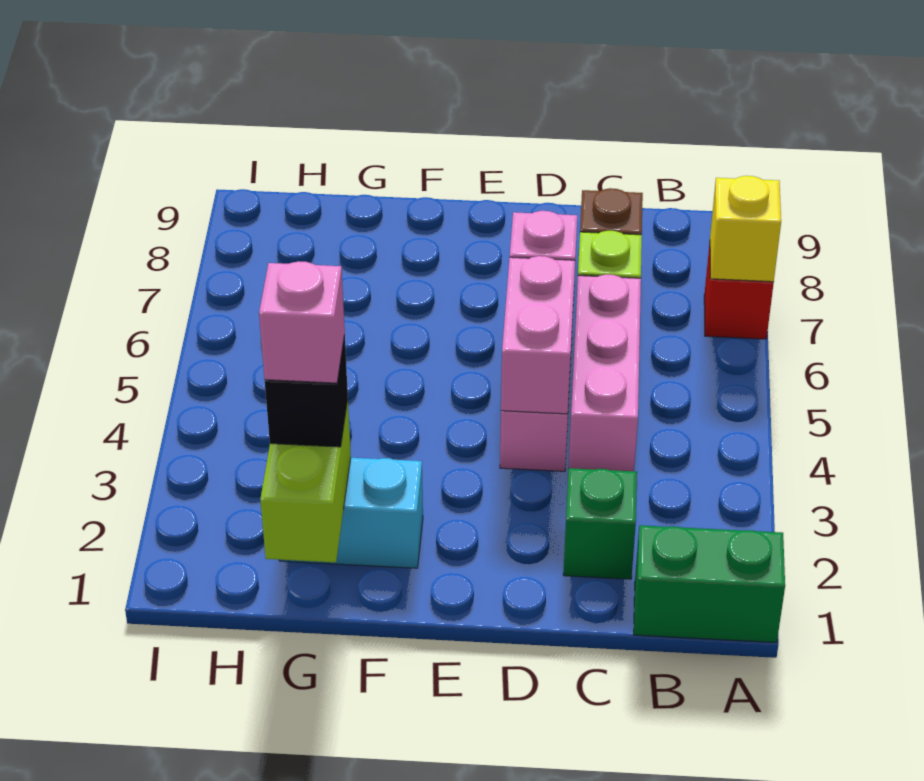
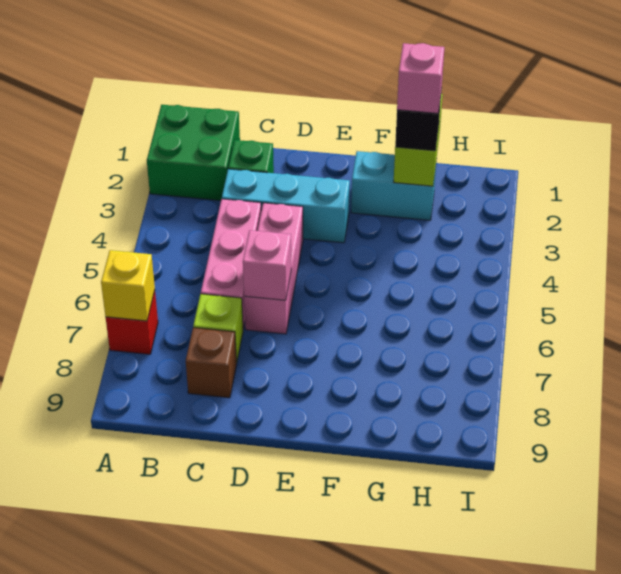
green 1x2 brick [634,525,785,643] -> green 2x2 brick [147,105,240,201]
none -> cyan 1x3 brick [222,169,350,243]
pink 1x2 brick [501,256,575,414] -> none

